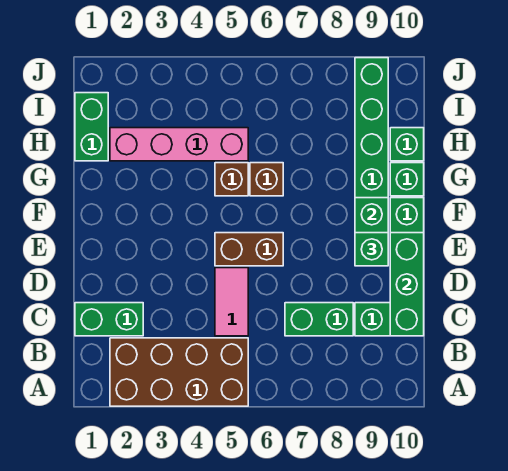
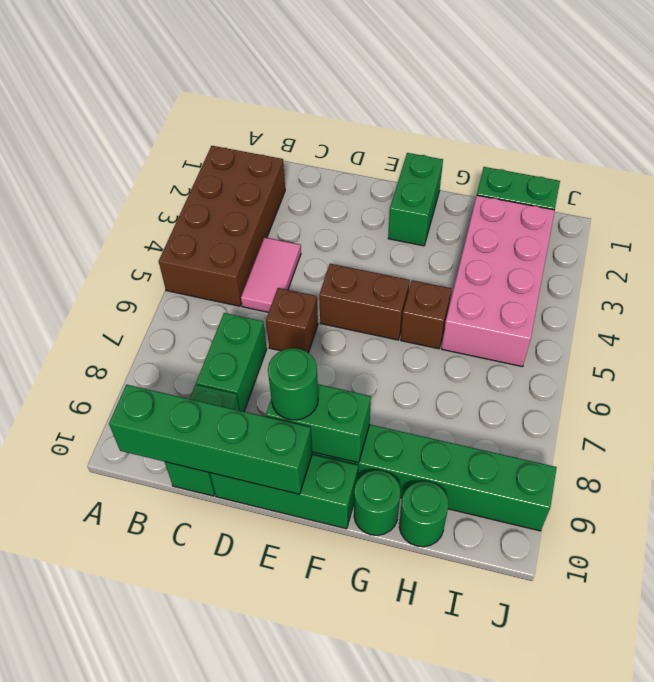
green 1x2 brick [75,303,143,336] -> green 1x2 brick moved to [388,153,443,246]
pink 1x2 tile [215,268,248,336] -> pink 1x2 tile turned to [241,237,301,312]
green 1x3 brick [390,233,424,336] -> green 1x4 brick [109,385,312,494]
brown 1x2 brick [215,233,283,266] -> brown 1x2 brick turned to [319,264,410,340]
green 1x1 brick [355,233,388,266] -> green 1x1 round brick [268,348,318,420]
brown 1x1 brick [250,163,283,196] -> brown 1x1 brick moved to [266,288,318,353]
green 1x1 brick [390,163,424,196] -> green 1x1 round brick [354,470,401,535]
pink 1x4 brick [110,128,248,161] -> pink 2x4 brick [442,195,555,367]
green 1x1 brick [390,128,424,161] -> green 1x1 round brick [399,481,448,547]

